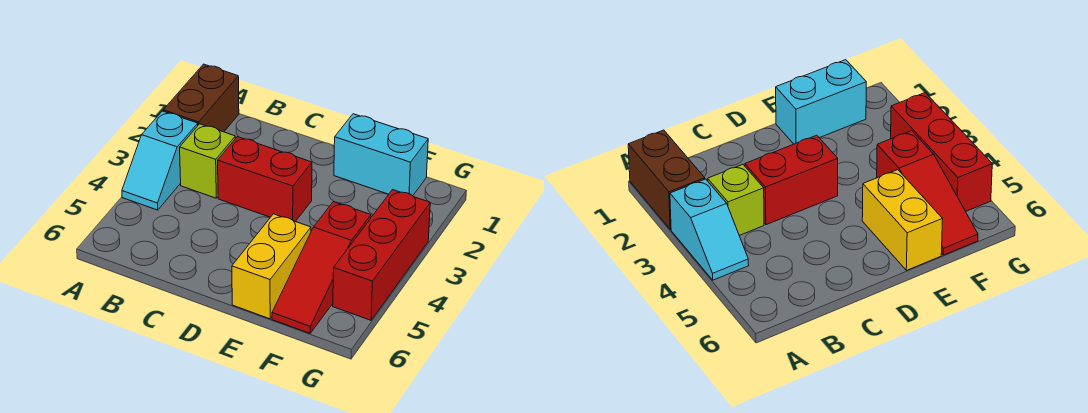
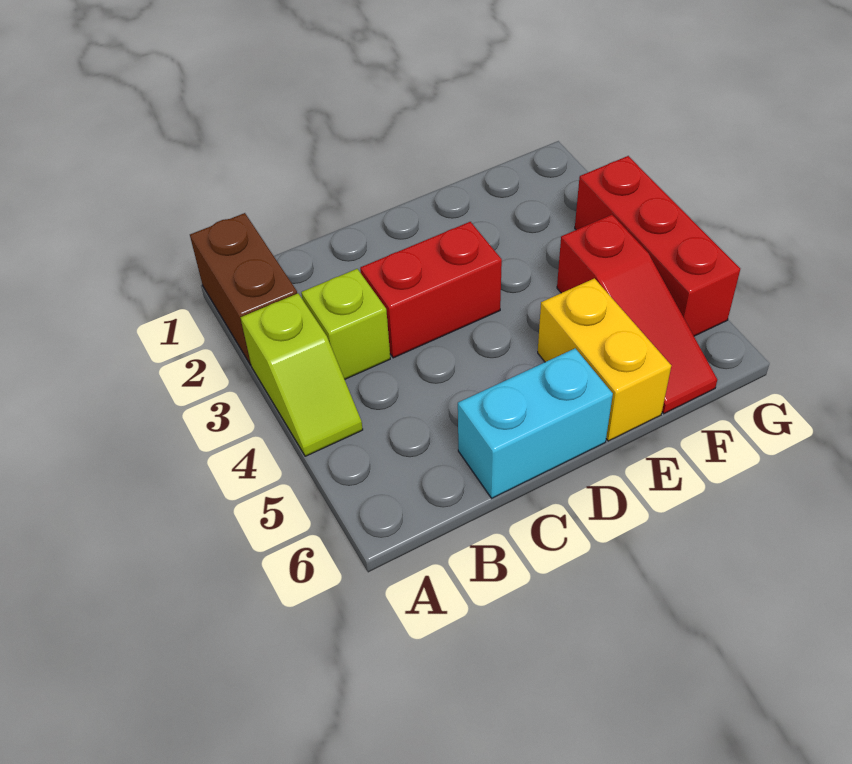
cyan 1x2 slope [122,111,198,210] -> lime 1x2 slope [240,293,363,456]
cyan 1x2 brick [334,114,428,196] -> cyan 1x2 brick moved to [458,348,613,498]

